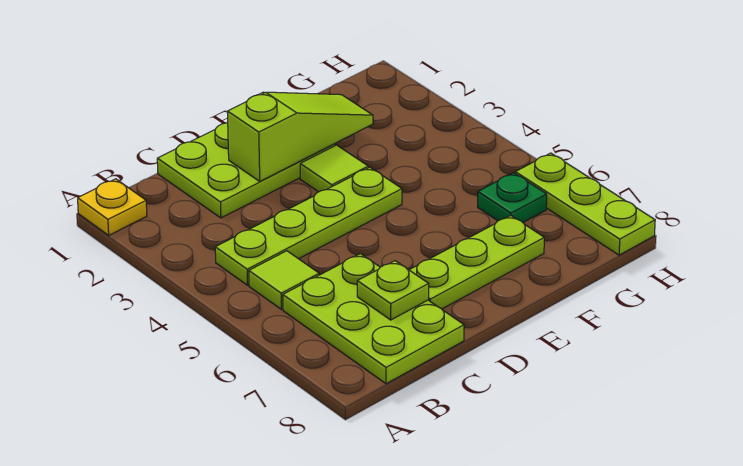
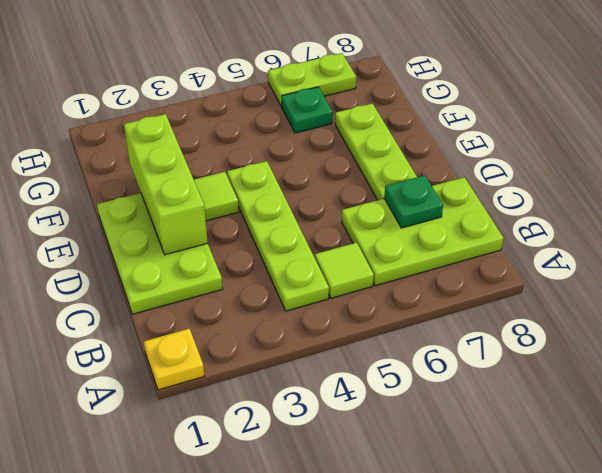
lime 1x1 plate [357,261,429,320] -> green 1x1 plate [384,175,443,228]
lime 1x3 slope [227,92,373,181] -> lime 1x3 brick [124,114,208,255]
lime 1x3 plate [515,153,655,255] -> lime 1x2 plate [268,53,356,106]

